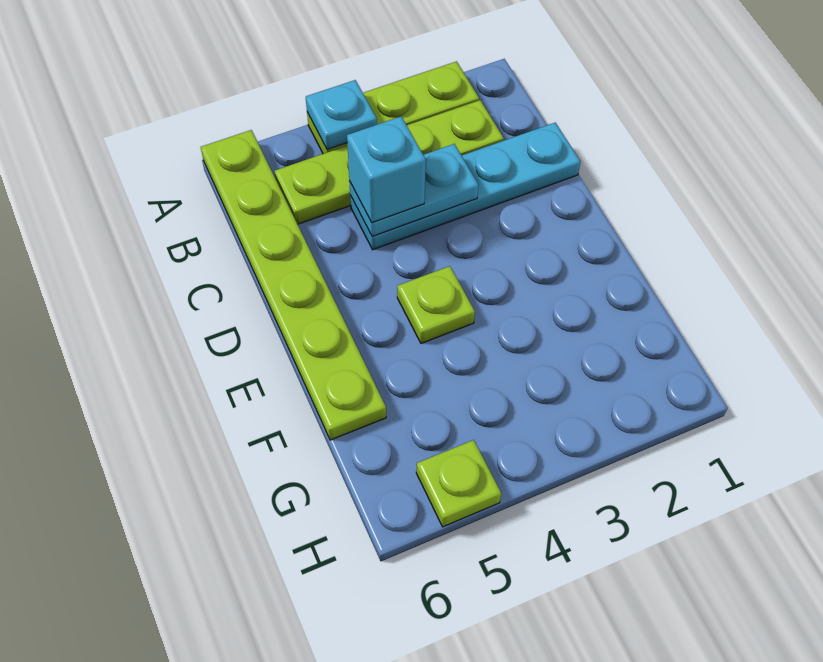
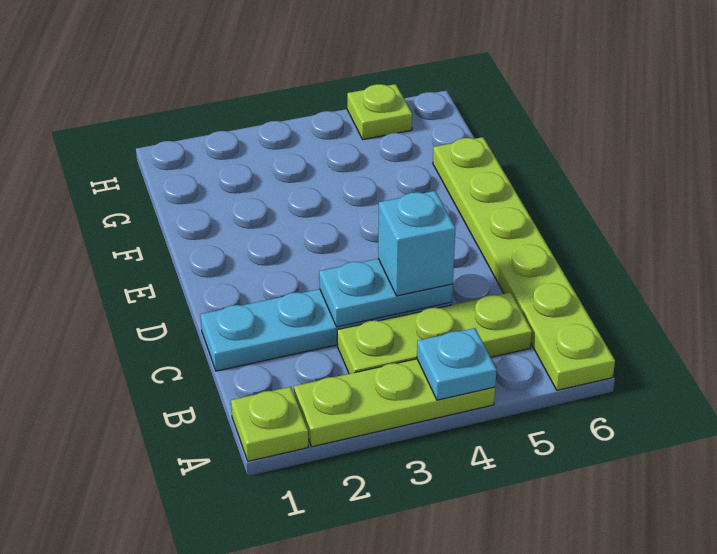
lime 1x4 plate [275,100,504,224] -> lime 1x3 plate [337,292,532,374]
lime 1x1 plate [397,266,475,343] -> lime 1x1 plate moved to [231,387,308,461]

